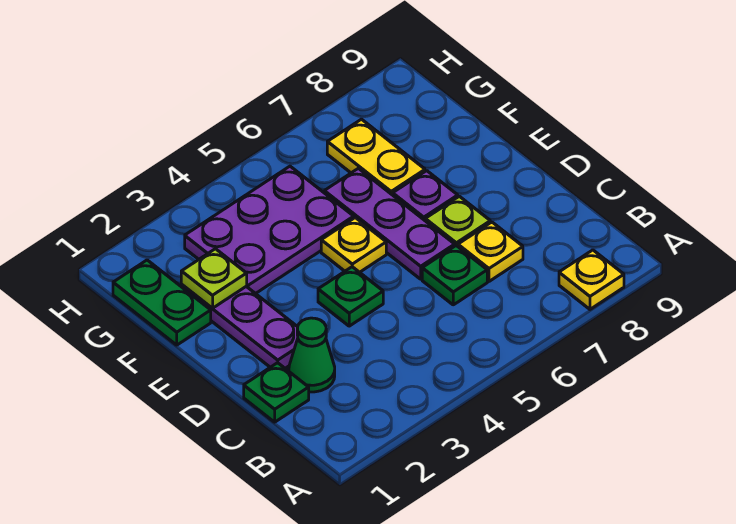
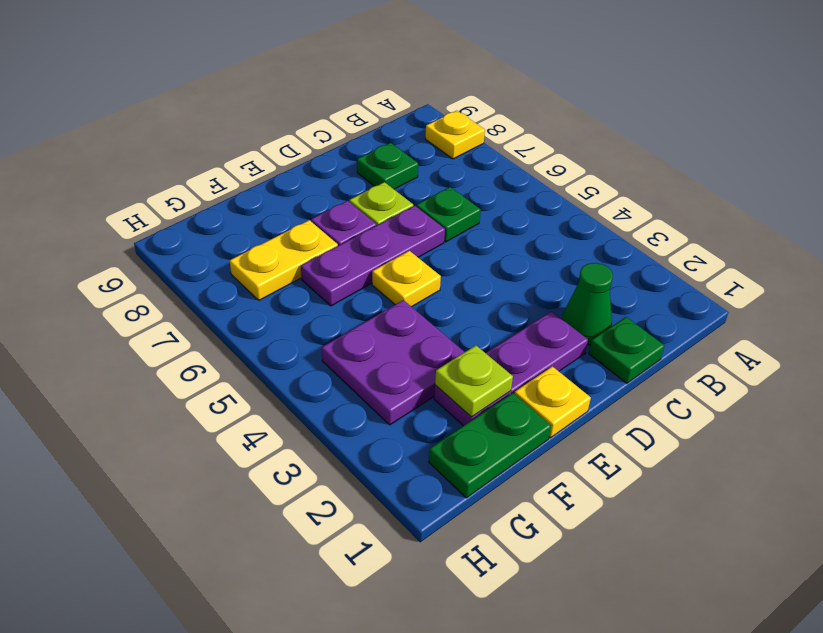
yellow 1x1 plate [458,222,523,281] -> yellow 1x1 plate moved to [514,366,591,438]
green 1x1 plate [318,267,383,326] -> green 1x1 plate moved to [357,143,418,189]
purple 2x3 plate [185,166,354,294] -> purple 2x2 plate [322,300,464,425]

